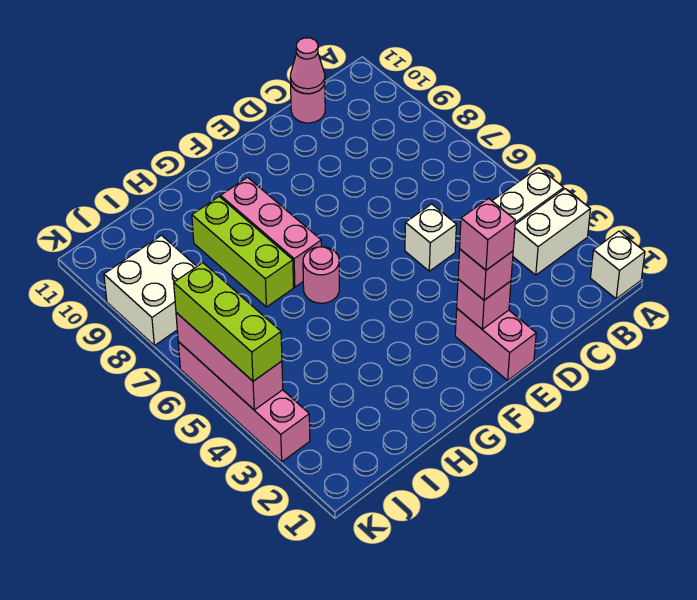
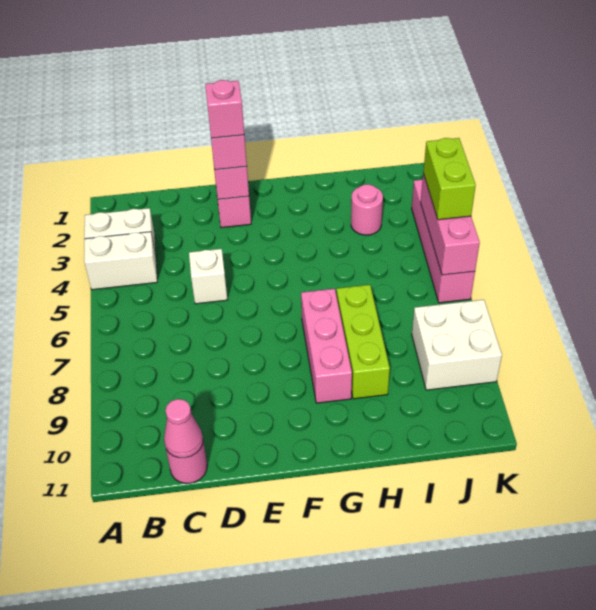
white 1x1 brick [591,231,645,299] -> none
pink 1x1 round brick [303,247,339,303] -> pink 1x1 round brick moved to [351,184,383,235]
lime 1x3 brick [174,263,282,381] -> lime 1x2 brick [423,138,476,220]

